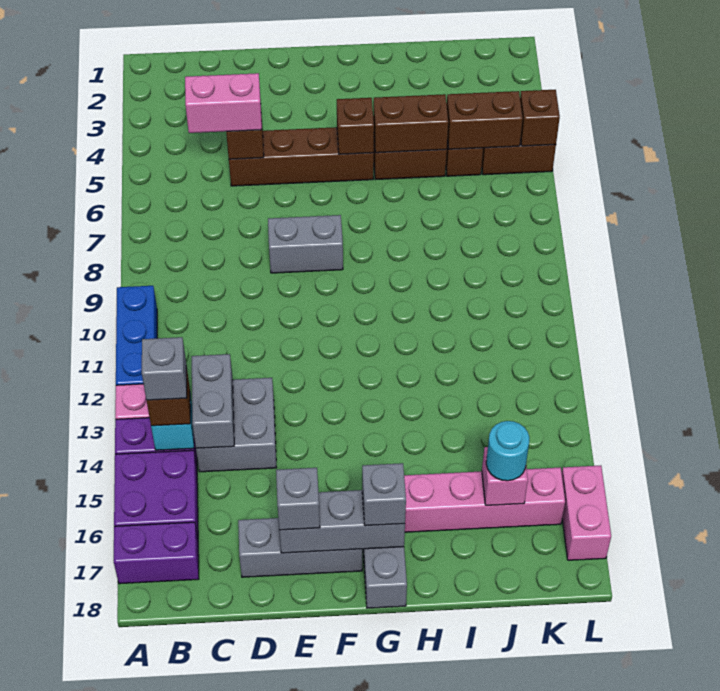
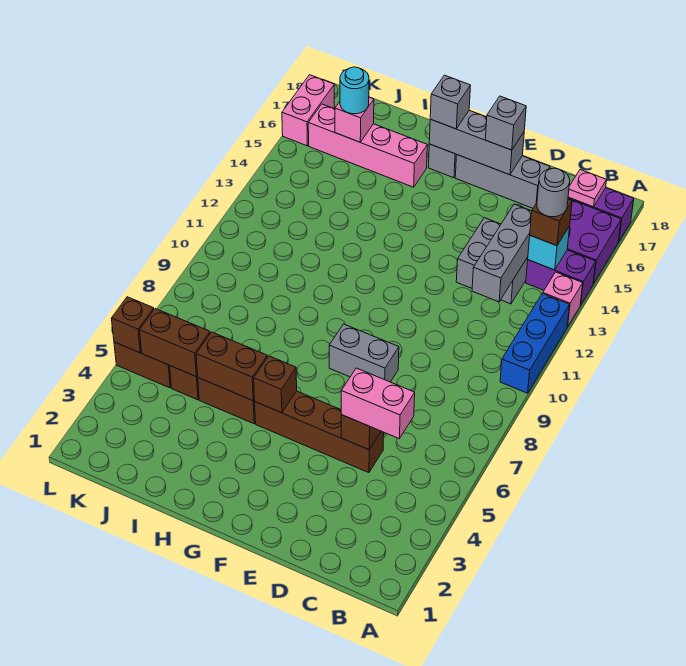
grey 1x1 brick [142,337,187,400] -> grey 1x1 round brick [537,168,570,217]
none -> pink 1x1 plate [568,170,607,207]
grey 1x2 brick [192,354,234,448] -> grey 1x3 brick [472,204,532,302]

